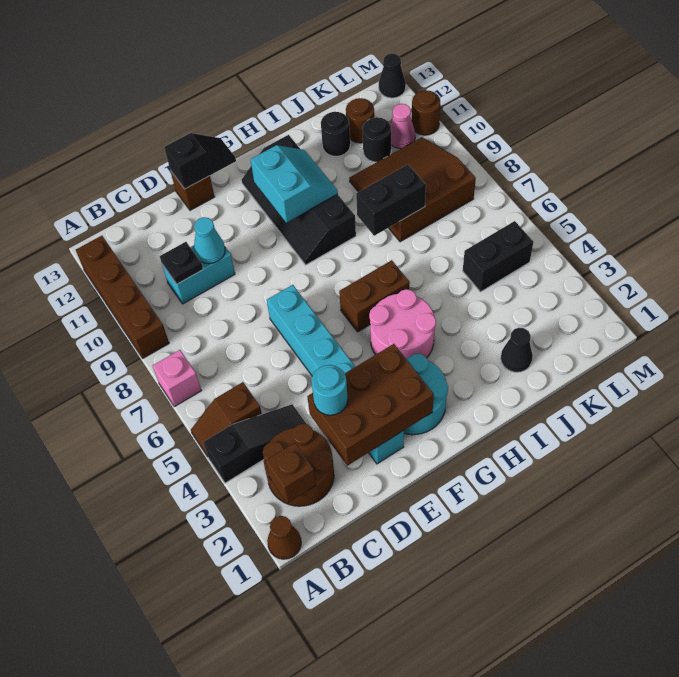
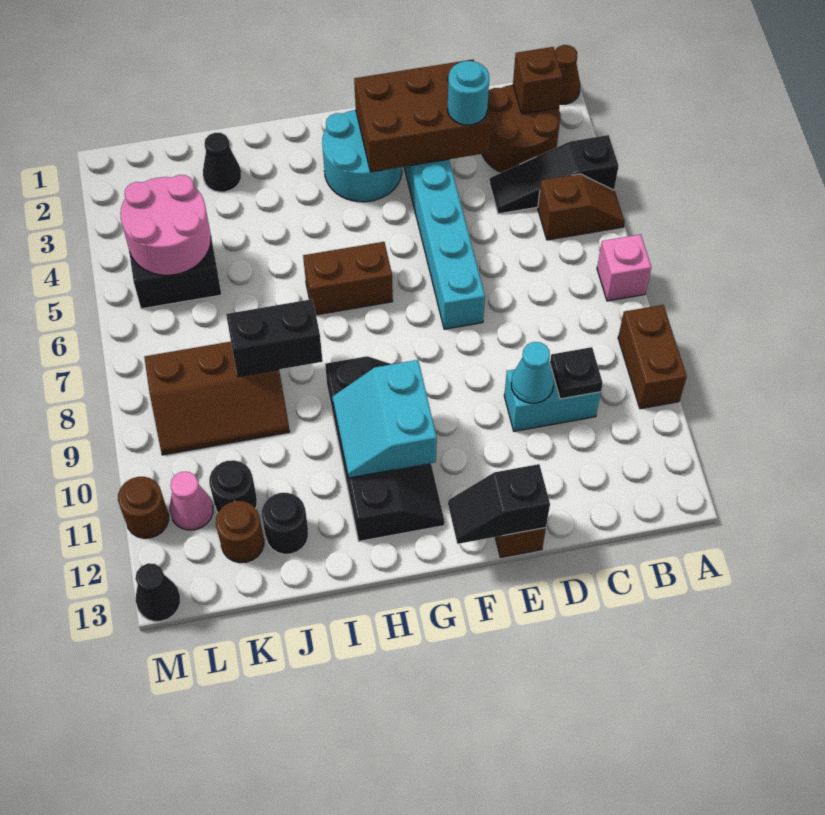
brown 1x4 brick [76,236,169,358] -> brown 1x2 brick [618,305,687,409]
pink 2x2 round brick [369,289,436,358] -> pink 2x2 round brick moved to [120,175,211,275]
brown 3x3 slope [349,137,476,242] -> brown 2x3 slope [144,342,290,455]

